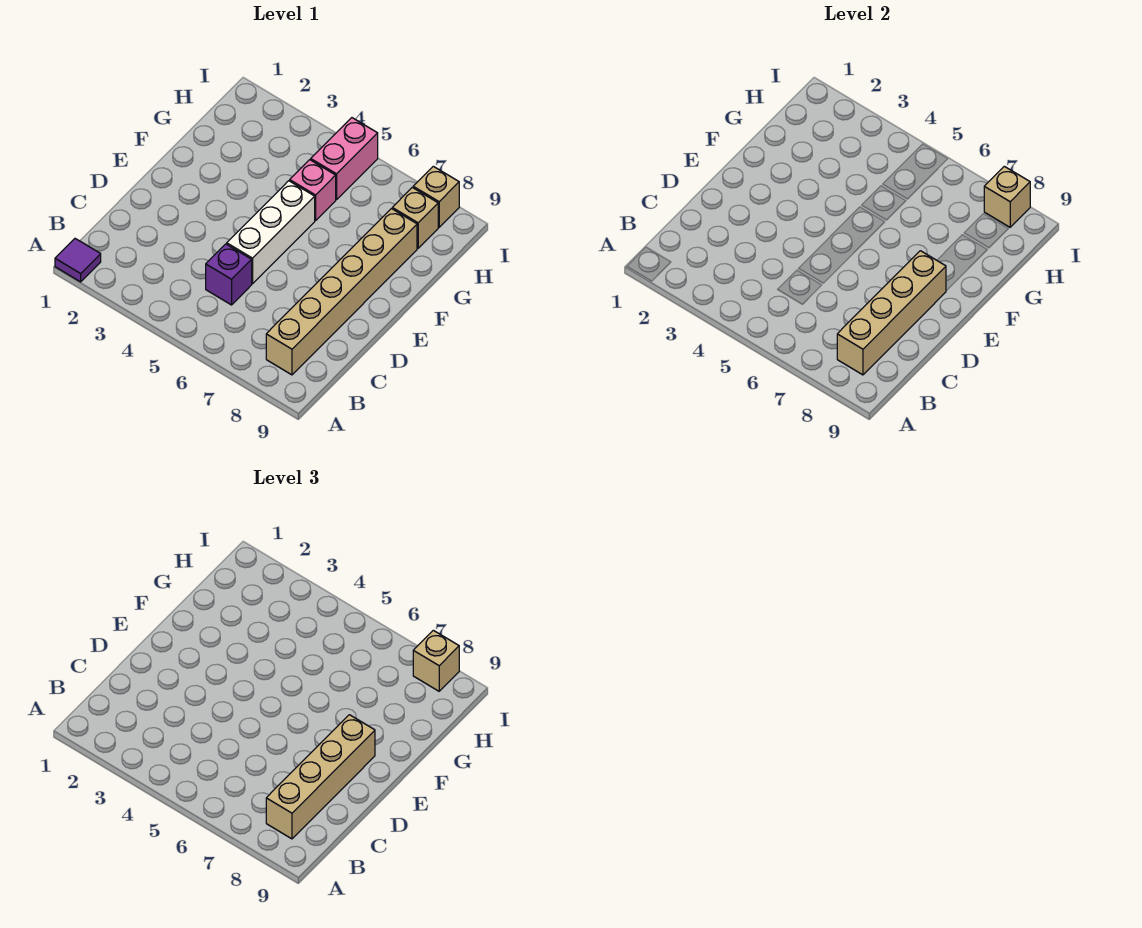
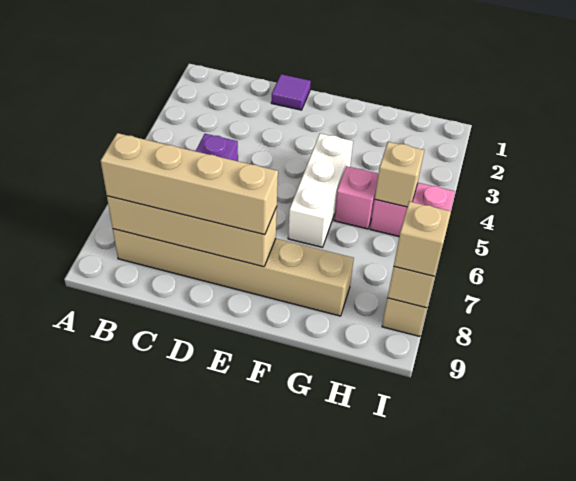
purple 1x1 tile [55,239,101,282] -> purple 1x1 tile moved to [271,74,311,110]
white 1x3 brick [227,181,315,284] -> white 1x3 brick turned to [288,134,353,247]
tan 1x1 brick [392,187,438,248] -> tan 1x1 brick moved to [375,142,424,207]

